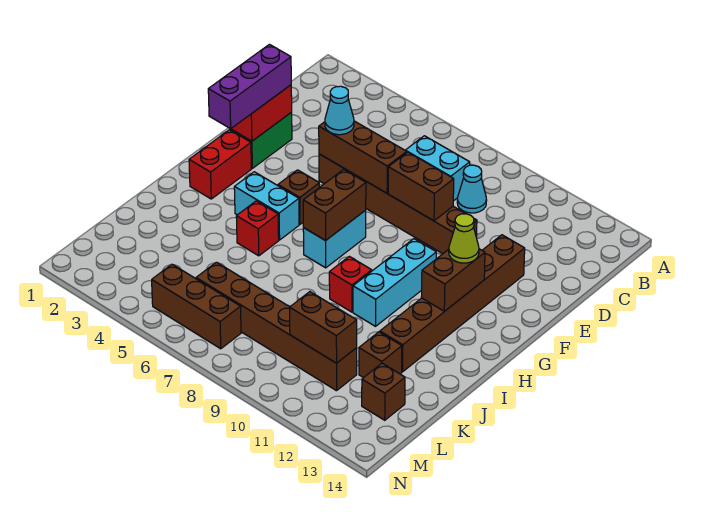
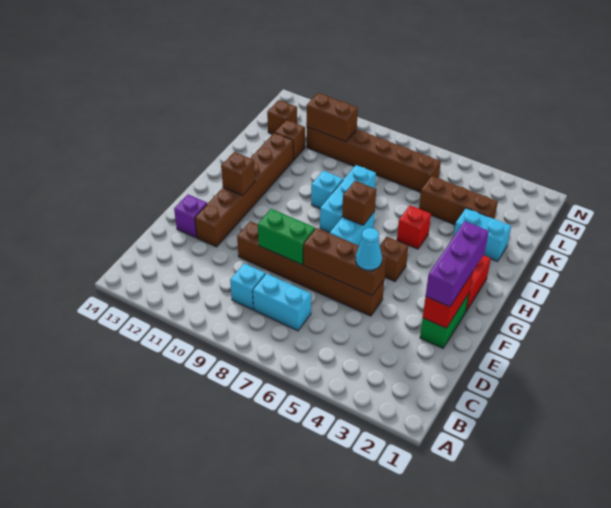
cyan 1x1 cone [457,165,487,213] -> cyan 1x1 brick [230,263,265,310]
brown 1x2 brick [388,152,454,221] -> green 1x2 brick [257,209,315,265]
none -> purple 1x1 brick [174,195,207,238]
brown 1x2 brick [303,169,366,241] -> brown 1x1 brick [342,181,376,225]
cyan 1x3 brick [353,239,436,326] -> cyan 1x3 brick moved to [320,165,376,233]
brown 1x2 brick [421,249,485,311] -> brown 1x1 brick [221,152,255,196]
lime 1x1 cone [449,214,479,263] -> none
cyan 1x2 brick [234,172,299,240] -> cyan 1x2 brick moved to [454,208,511,261]
red 1x1 brick [329,256,372,312] -> cyan 1x1 brick [311,171,343,208]
brown 1x3 brick [152,264,241,349] -> brown 1x3 brick moved to [419,176,498,225]

